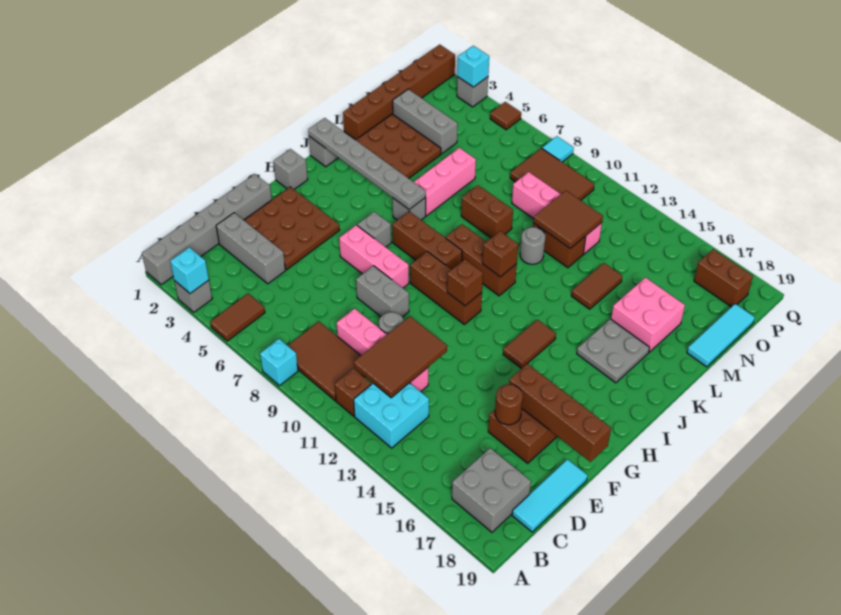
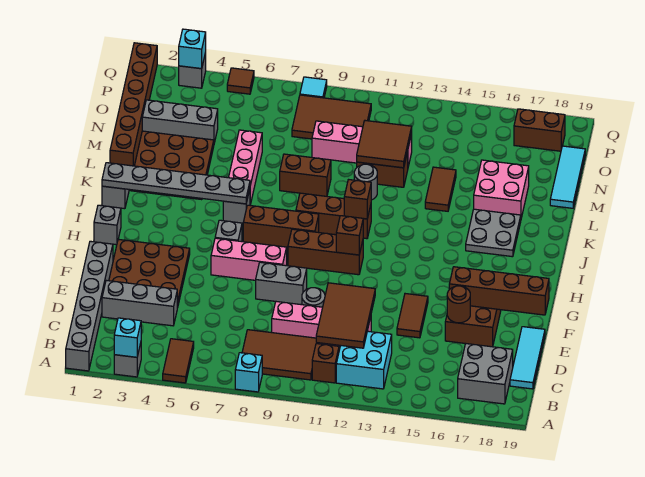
brown 1x2 tile [503,320,556,369] -> brown 1x2 tile moved to [397,294,428,338]

